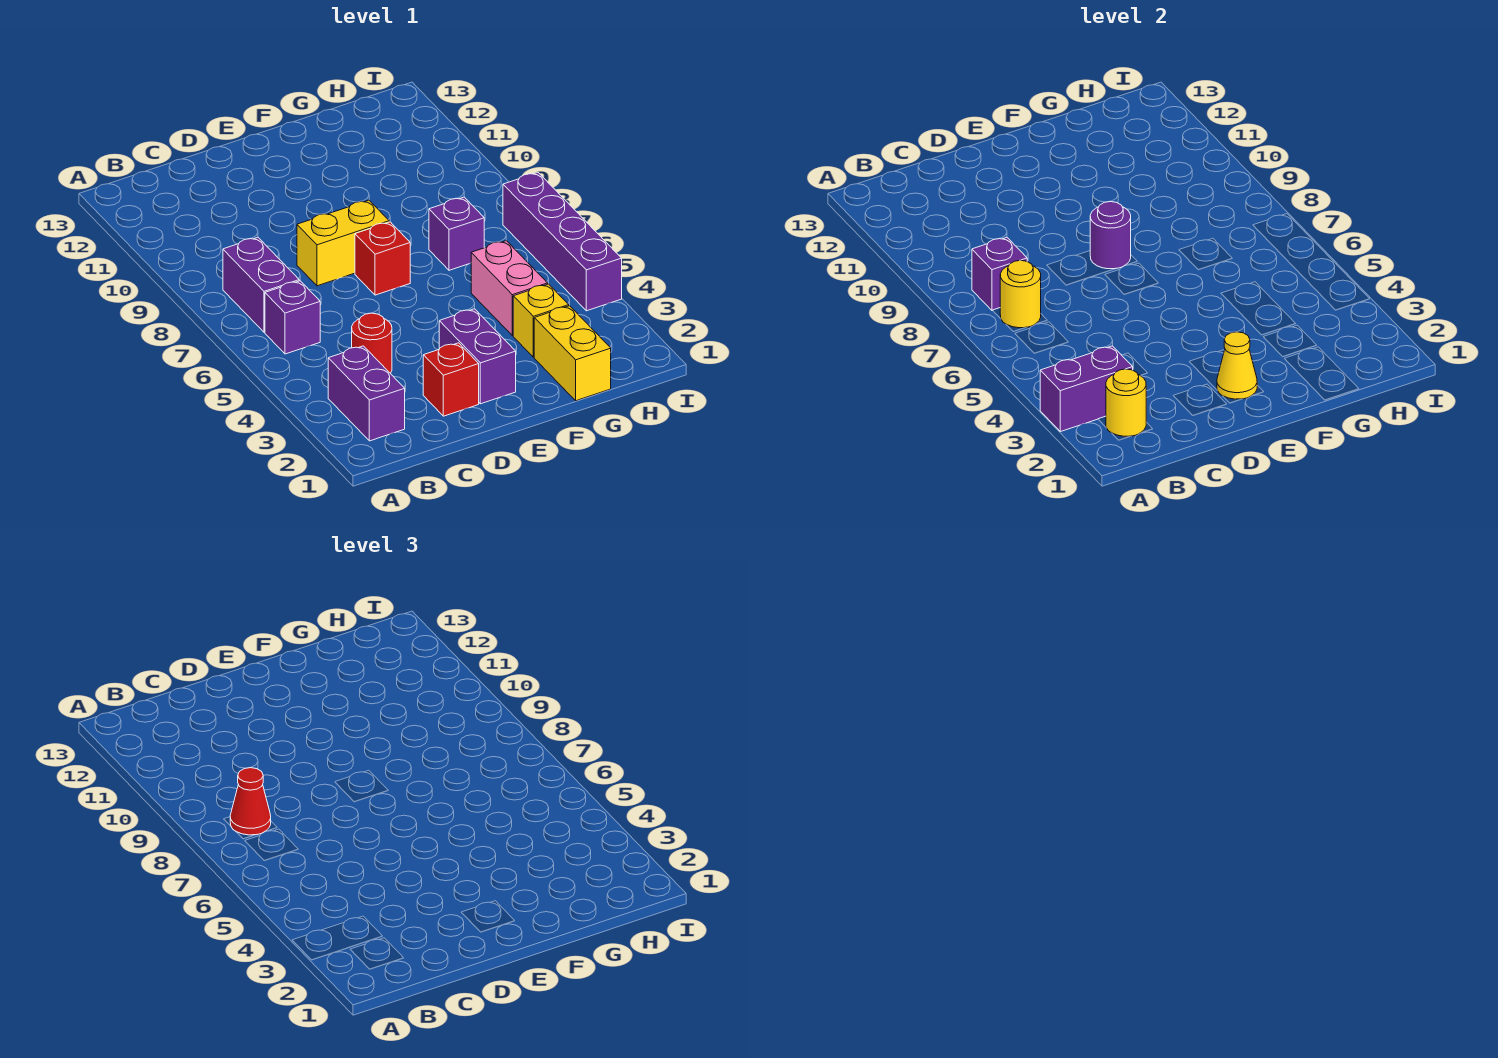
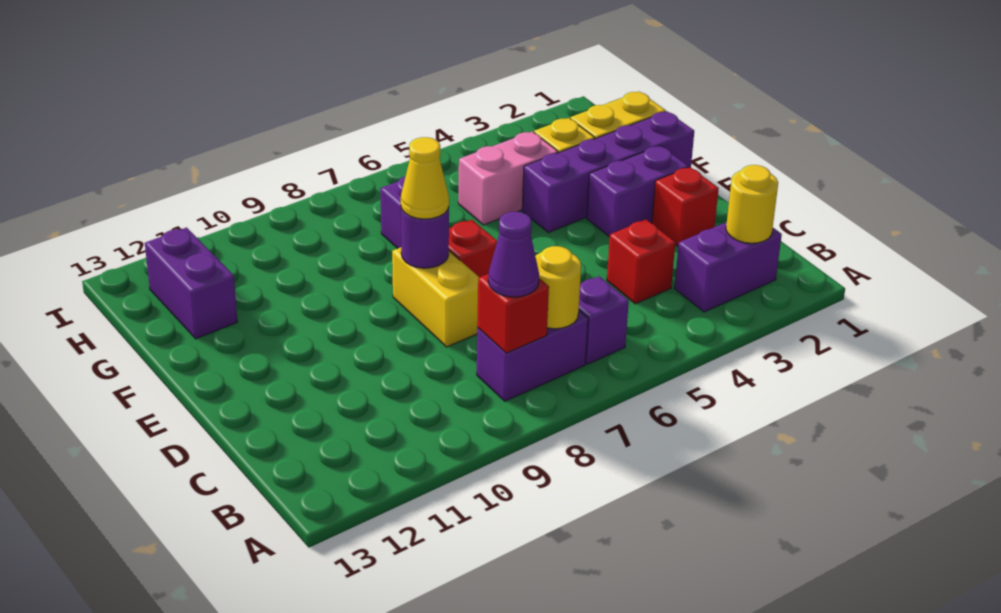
purple 1x2 brick [1040,346,1133,432] -> purple 1x2 brick moved to [145,228,237,339]
purple 1x1 brick [972,237,1027,311] -> red 1x1 brick [477,274,549,353]
red 1x1 cone [230,768,271,835] -> purple 1x1 cone [488,212,539,297]
red 1x1 round brick [352,313,392,374] -> red 1x1 brick [607,220,675,304]
yellow 1x1 cone [1217,332,1257,399] -> yellow 1x1 cone moved to [401,137,449,219]
purple 1x4 brick [503,173,622,311] -> purple 1x4 brick moved to [522,111,694,233]

